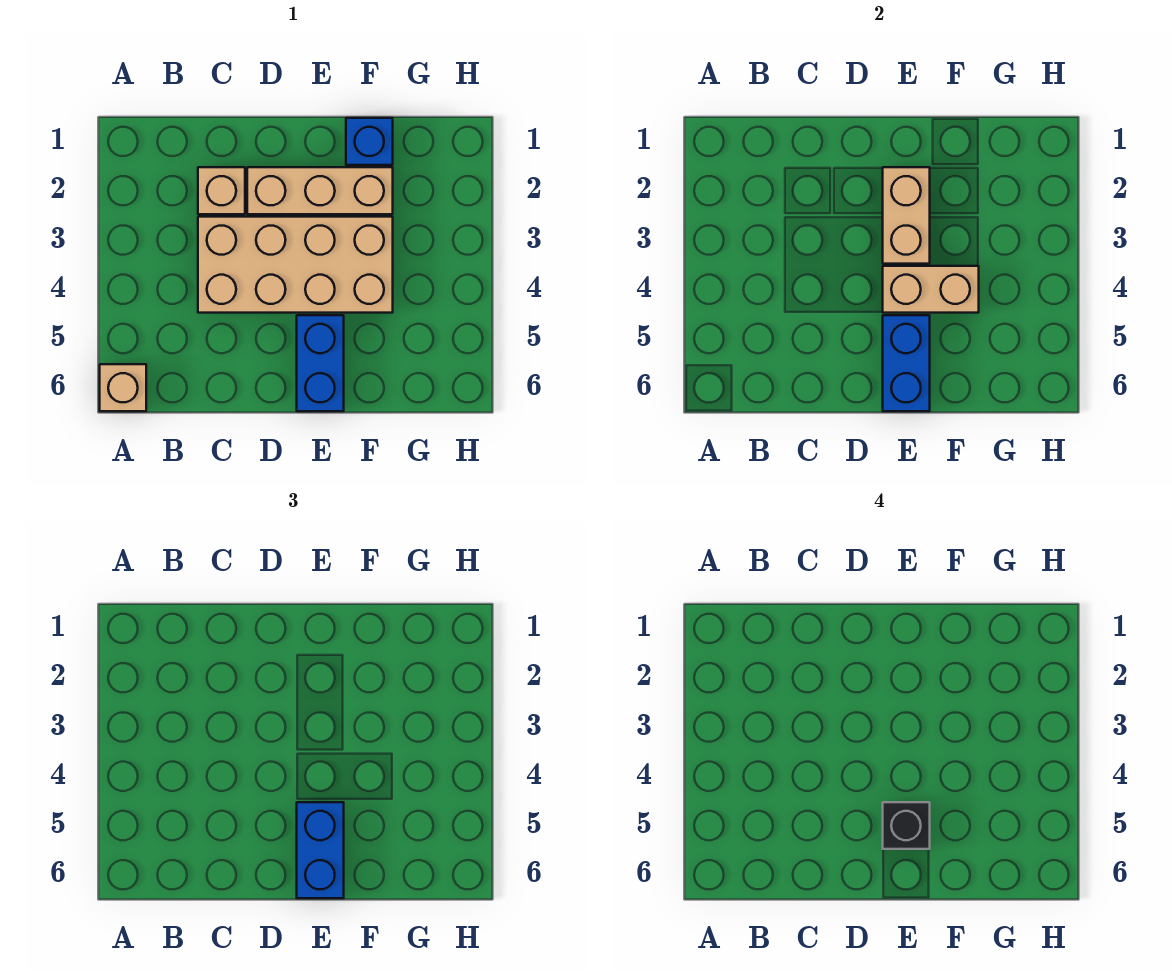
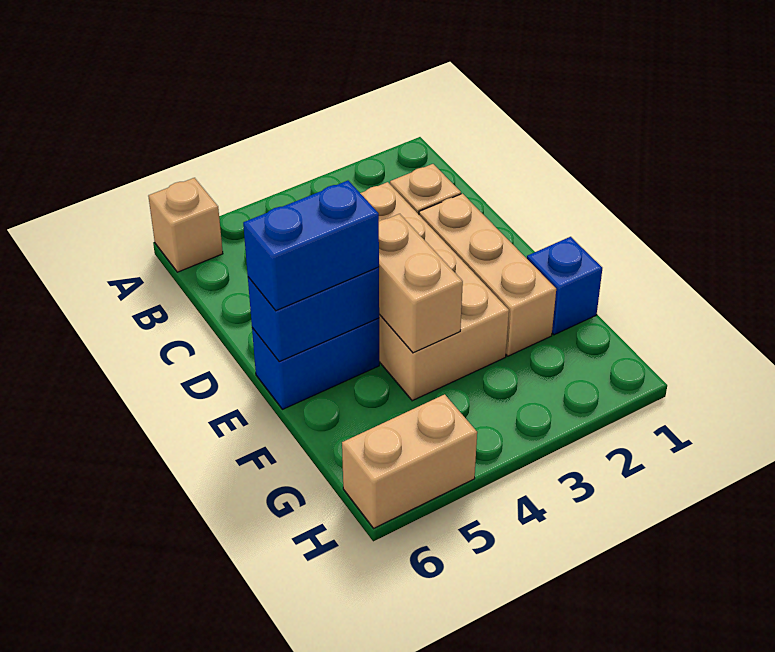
tan 1x2 brick [883,167,930,264] -> tan 1x2 brick moved to [342,394,477,528]
black 1x1 brick [883,802,930,849] -> none

